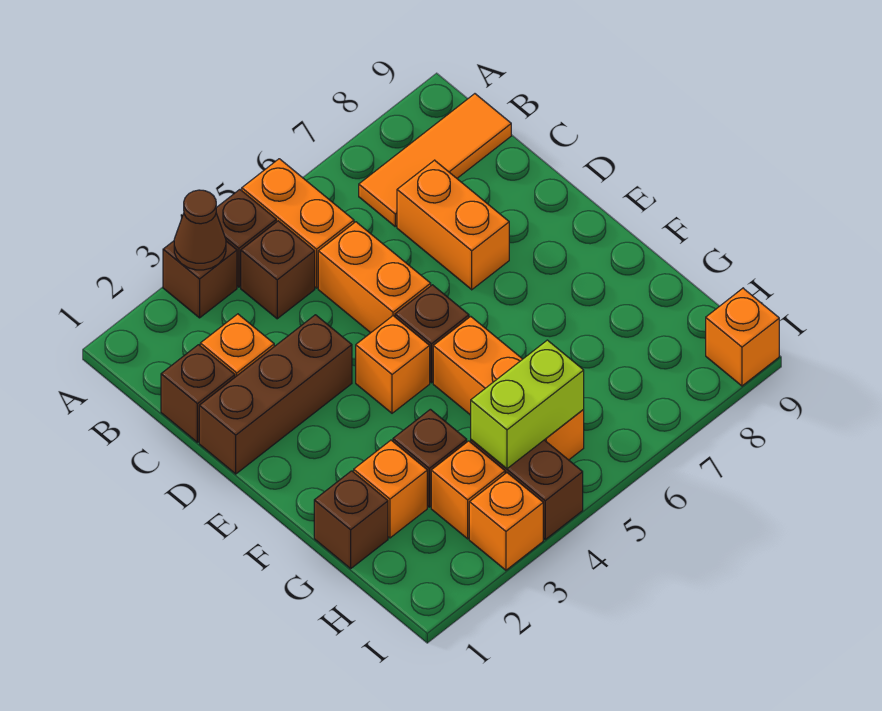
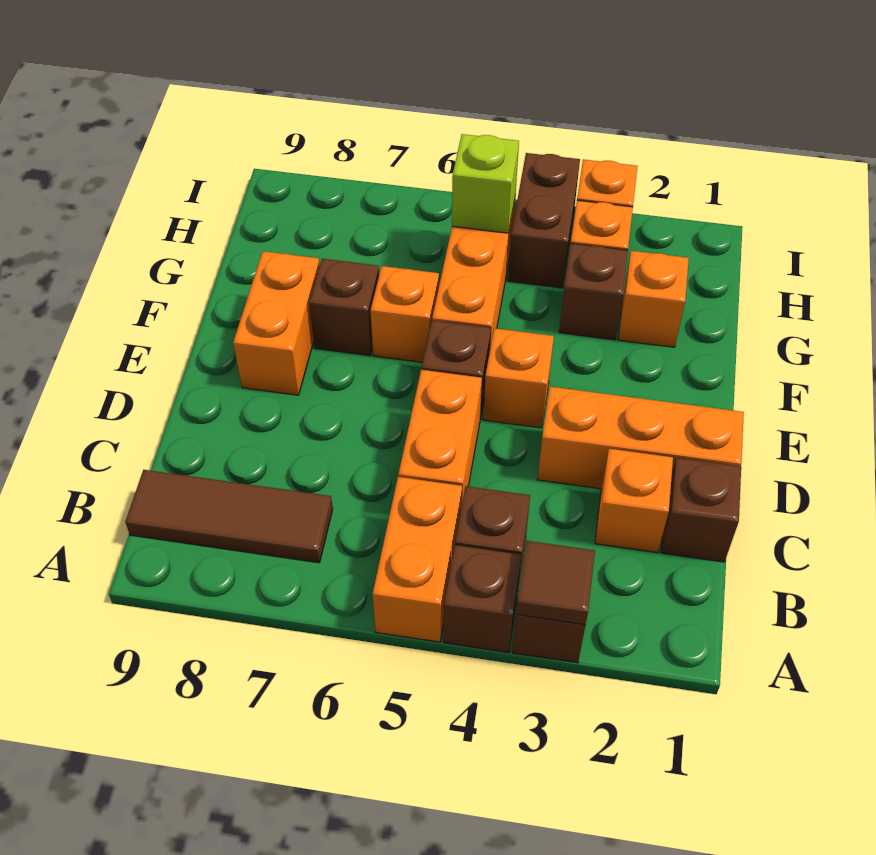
brown 1x1 cone [174,190,226,270] -> brown 1x1 tile [516,541,595,625]
orange 1x3 tile [359,94,511,226] -> brown 1x3 tile [125,470,333,563]
orange 1x2 brick [397,160,509,290] -> orange 1x2 brick moved to [233,251,320,395]
brown 1x3 brick [199,315,352,474] -> orange 1x3 brick [537,387,744,489]
brown 1x1 brick [314,471,388,569] -> brown 1x1 brick moved to [309,259,379,356]
lime 1x2 brick [471,340,584,469] -> lime 1x1 brick [452,134,519,233]
orange 1x1 brick [706,288,779,386] -> orange 1x1 brick moved to [370,266,439,362]

